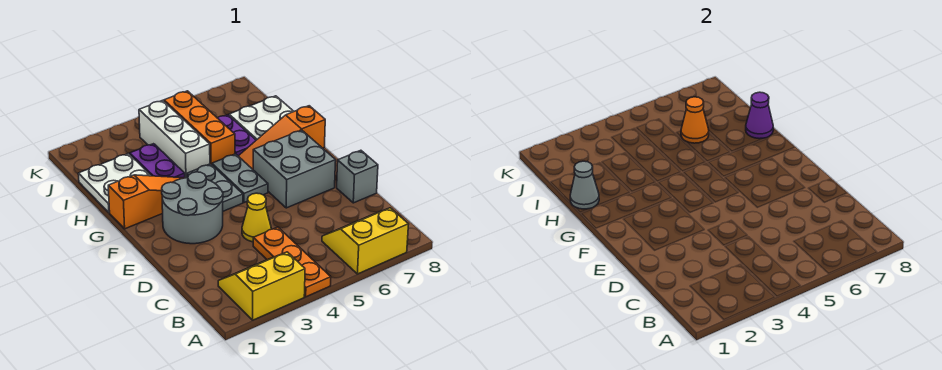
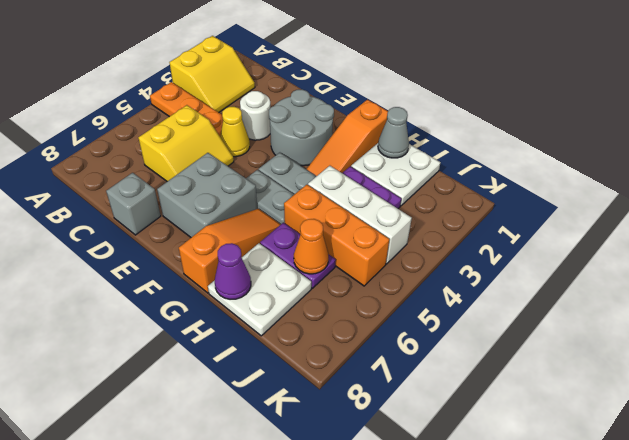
yellow 2x2 slope [322,208,409,274] -> yellow 2x2 slope moved to [139,105,234,182]
none -> white 1x1 round brick [240,91,270,140]

